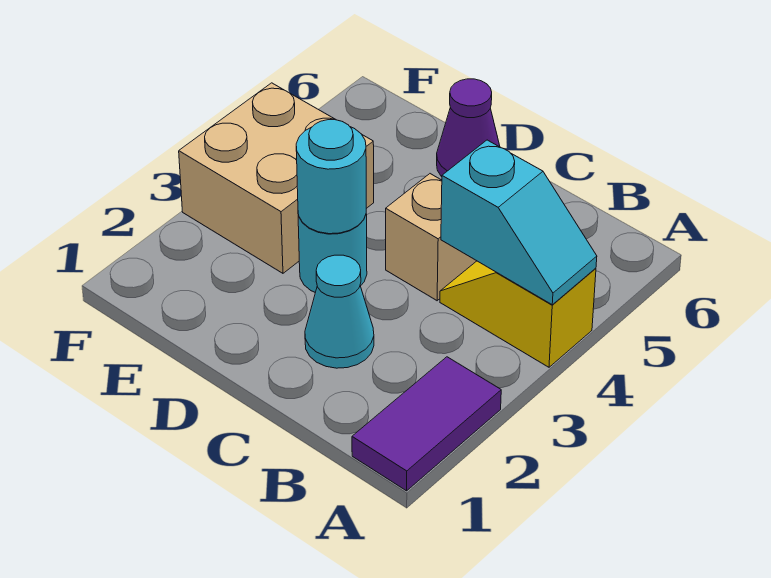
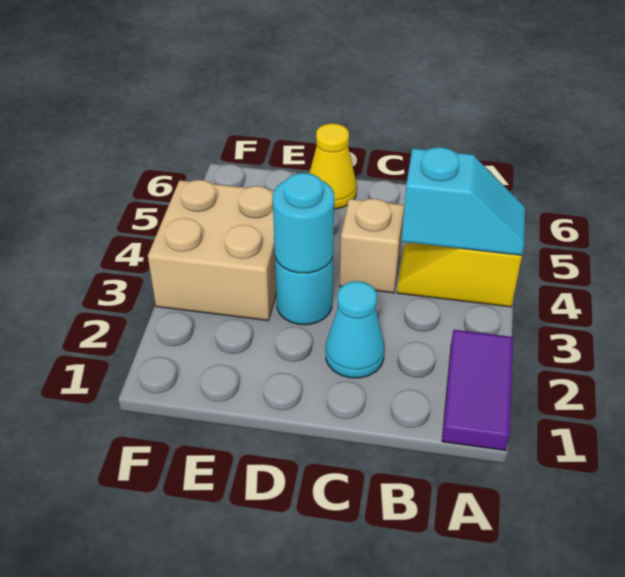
purple 1x1 cone [437,79,500,177] -> yellow 1x1 cone [309,123,357,209]

